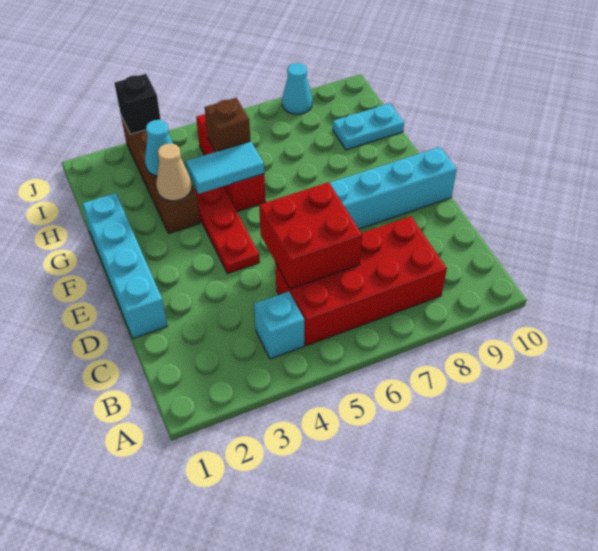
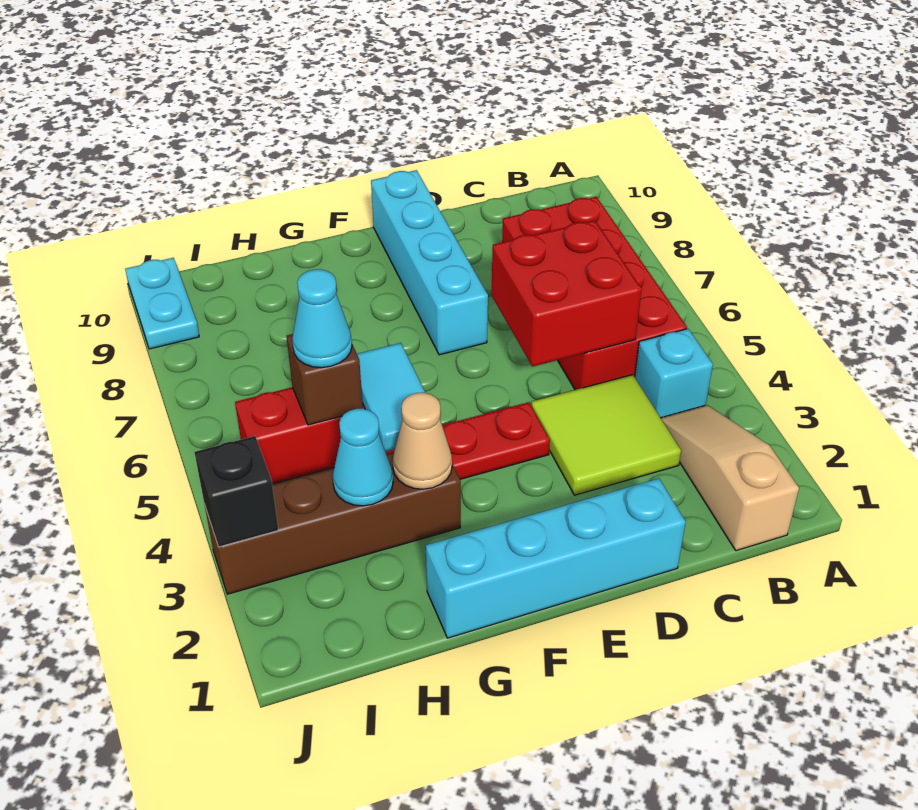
none -> tan 1x3 slope [661,405,799,551]
none -> lime 2x2 tile [531,375,681,495]
cyan 1x2 plate [333,103,404,150] -> cyan 1x2 plate moved to [125,258,199,349]
cyan 1x1 cone [282,63,312,114] -> cyan 1x1 cone moved to [292,269,352,368]

